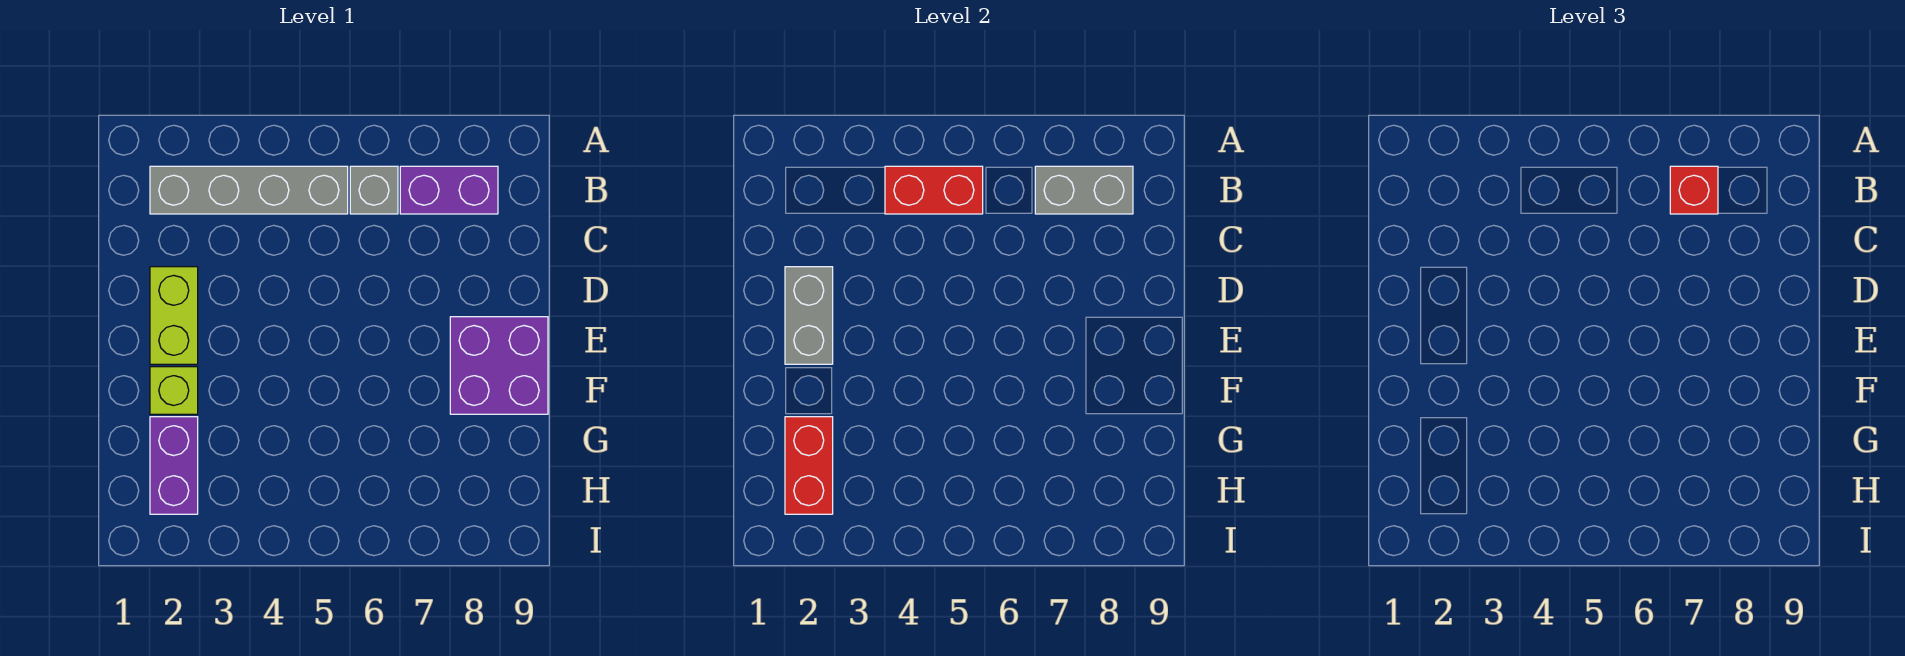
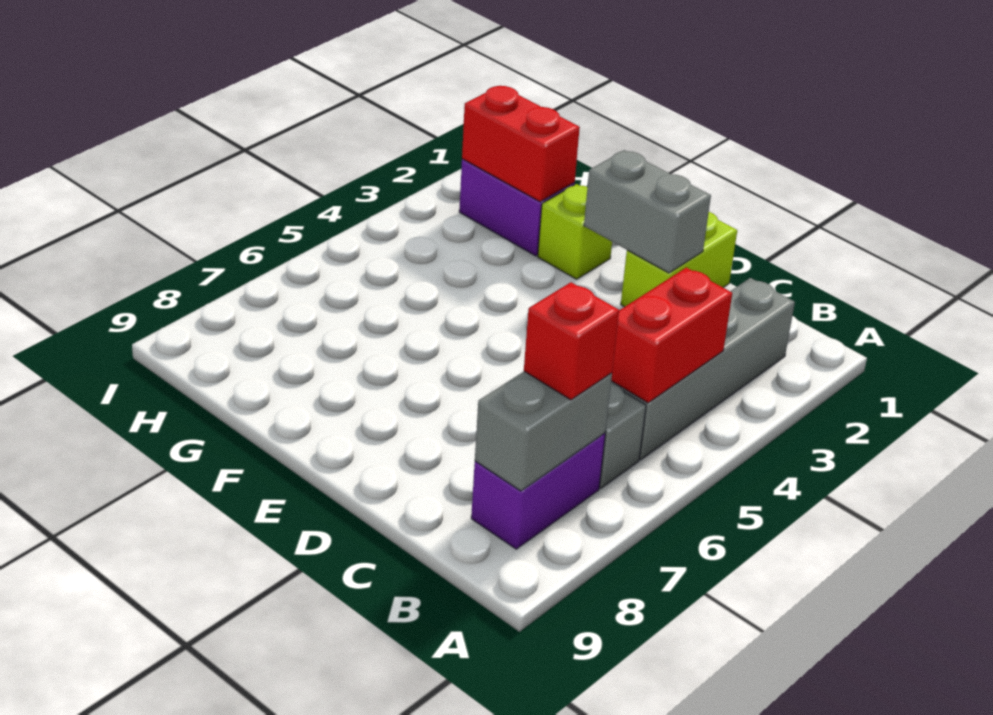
lime 1x2 brick [150,267,198,364] -> lime 1x2 brick turned to [621,212,737,307]
purple 2x2 brick [450,317,548,414] -> none

